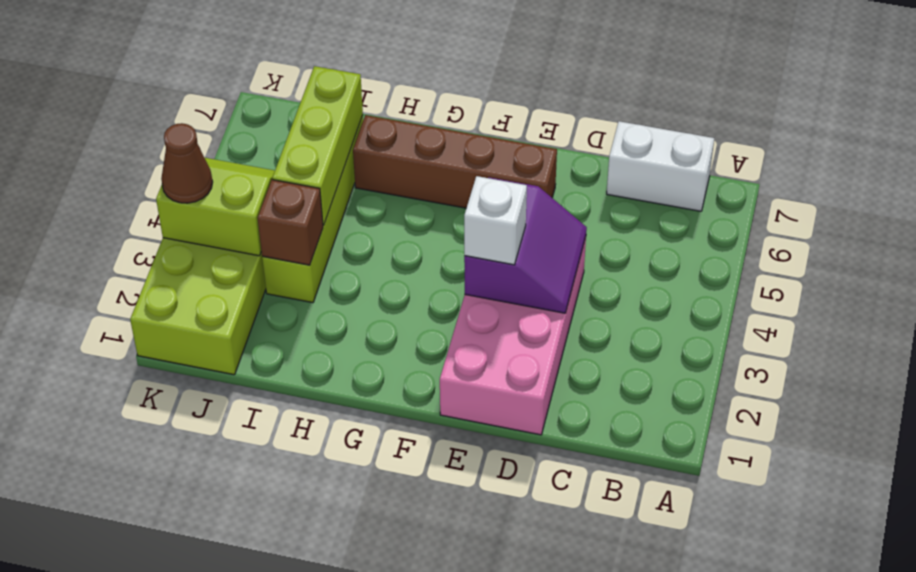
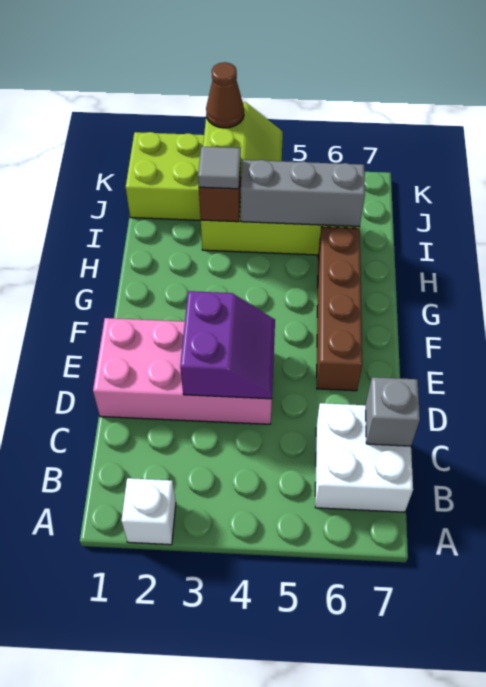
white 1x2 brick [607,121,714,211] -> white 2x2 brick [315,403,413,512]
none -> grey 1x1 brick [366,377,420,446]
purple 2x2 slope [464,177,587,313] -> purple 2x2 slope turned to [180,291,275,399]
white 1x1 brick [464,176,527,265] -> white 1x1 brick moved to [122,478,176,545]
none -> grey 1x1 tile [198,147,241,189]
lime 1x3 brick [272,66,363,225] -> grey 1x3 brick [241,160,365,227]

